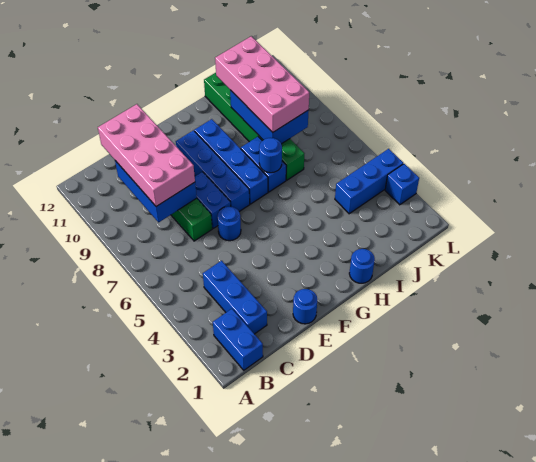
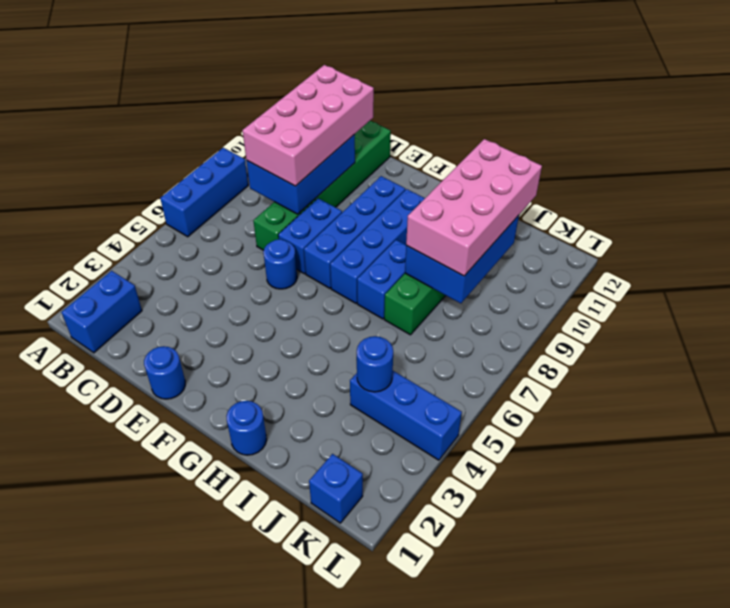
blue 1x3 brick [203,261,267,334] -> blue 1x3 brick moved to [160,148,248,237]
blue 1x1 round brick [259,138,282,173] -> blue 1x1 round brick moved to [356,336,393,392]
blue 1x1 brick [385,164,419,205] -> blue 1x1 brick moved to [309,454,363,523]

